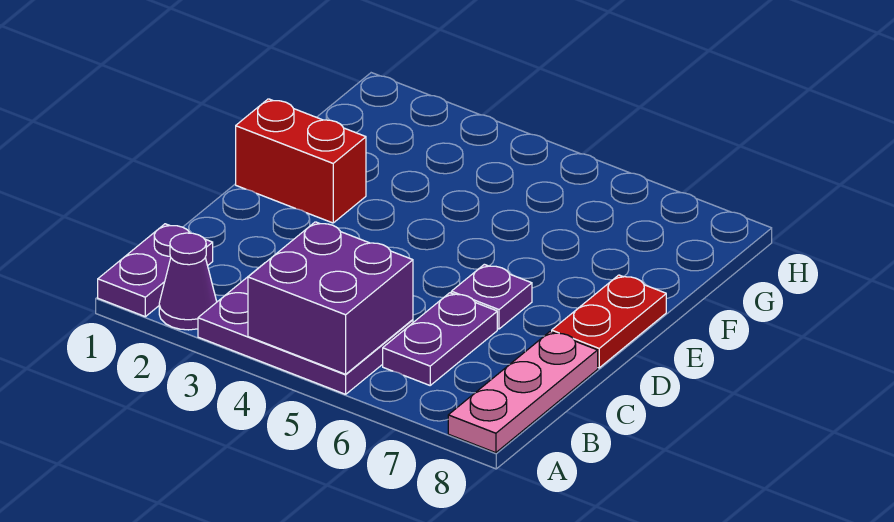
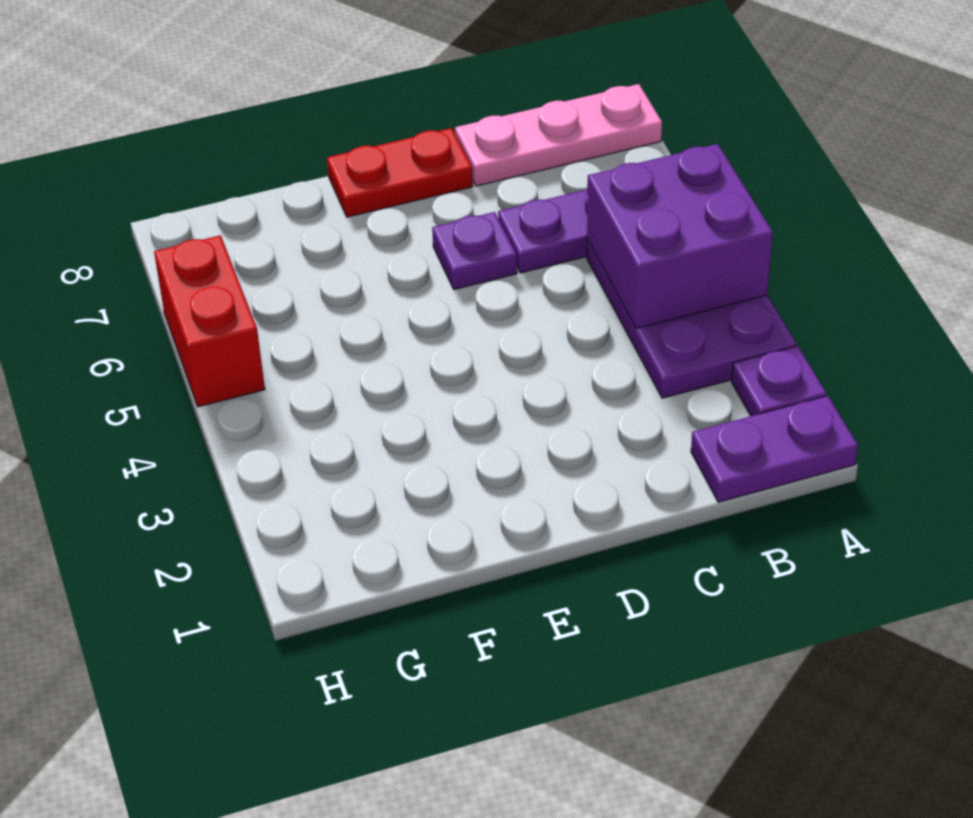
purple 1x1 cone [159,233,217,330] -> purple 1x1 plate [732,346,826,416]
red 1x2 brick [236,99,366,223] -> red 1x2 brick moved to [154,235,265,407]

